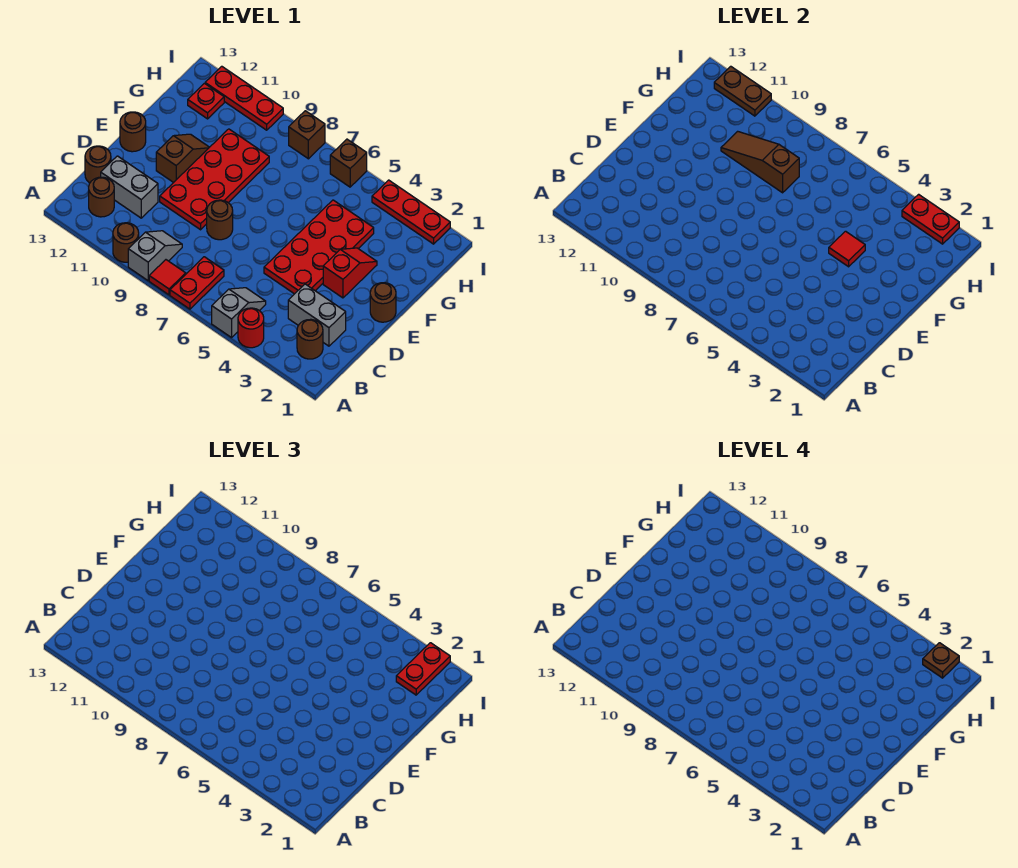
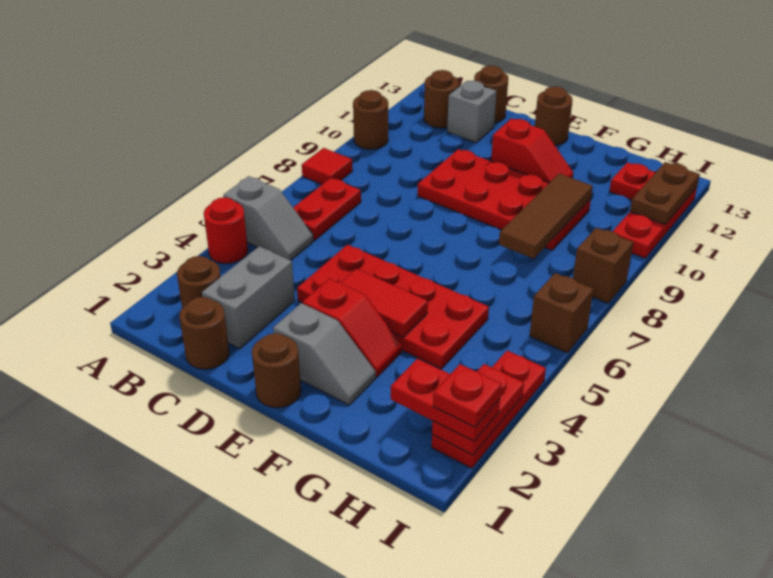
red 1x2 plate [170,257,224,309] -> red 1x2 plate turned to [293,178,361,241]
grey 1x2 slope [128,231,182,281] -> grey 1x2 slope moved to [273,303,376,405]
grey 1x2 brick [101,156,158,218] -> grey 1x1 brick [447,81,497,143]
brown 1x1 round brick [207,200,233,240] -> brown 1x1 round brick moved to [179,297,229,369]
brown 1x2 slope [156,134,209,183] -> red 1x2 slope [491,118,573,183]
red 1x1 tile [829,231,865,267] -> red 1x2 tile [341,269,428,337]
brown 1x3 slope [721,131,799,193] -> brown 1x3 tile [499,173,593,259]
brown 1x1 plate [923,643,959,678] -> red 1x1 plate [433,364,502,427]

